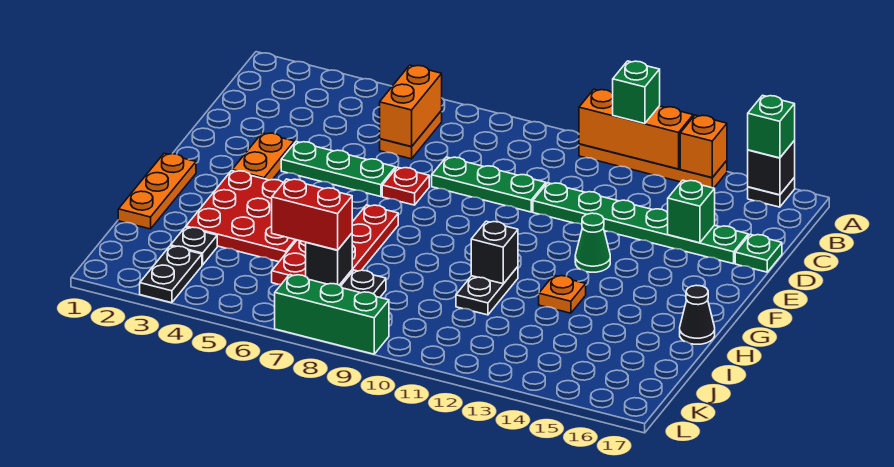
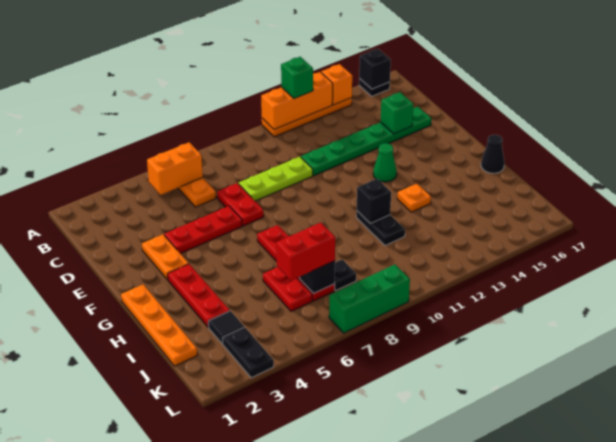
green 1x1 brick [748,95,795,158] -> none
orange 1x2 brick [380,65,442,147] -> orange 1x2 brick turned to [147,142,203,195]
green 1x3 plate [432,157,546,212] -> lime 1x3 plate [239,157,313,201]
green 1x1 plate [735,234,782,272] -> none
green 1x3 plate [281,141,396,197] -> red 1x3 plate [164,206,242,254]
red 1x1 plate [382,167,429,205] -> red 1x2 plate [217,183,264,226]
orange 1x3 plate [118,153,196,229] -> orange 1x4 plate [121,284,197,366]
red 3x3 plate [186,171,297,262] -> red 1x3 plate [168,264,230,327]
black 1x1 plate [171,227,217,265] -> black 1x1 tile [208,311,244,344]

